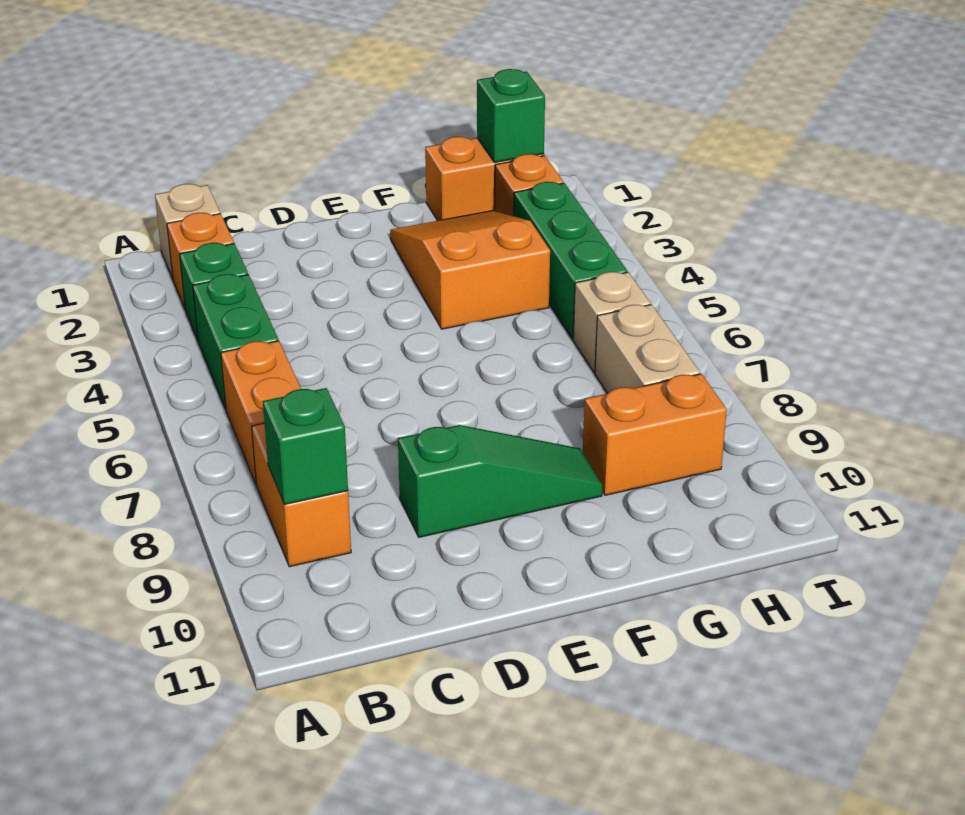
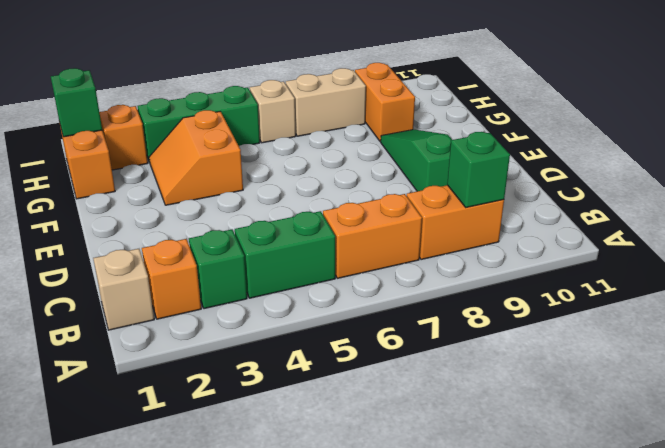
orange 2x3 slope [390,211,550,329] -> orange 2x2 slope [149,110,243,205]

